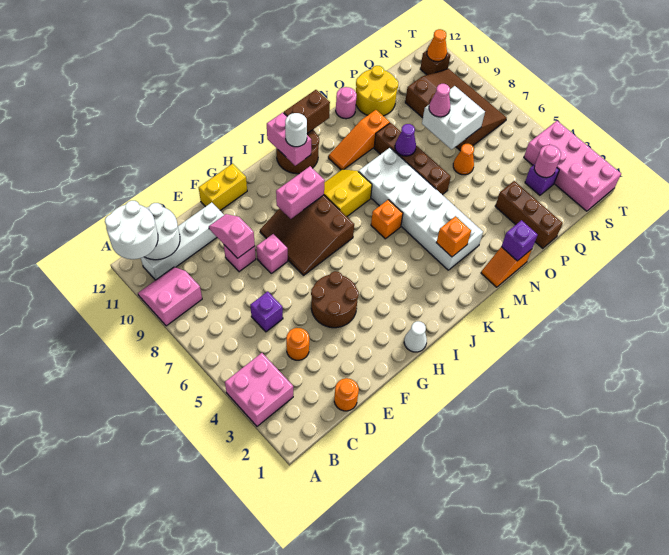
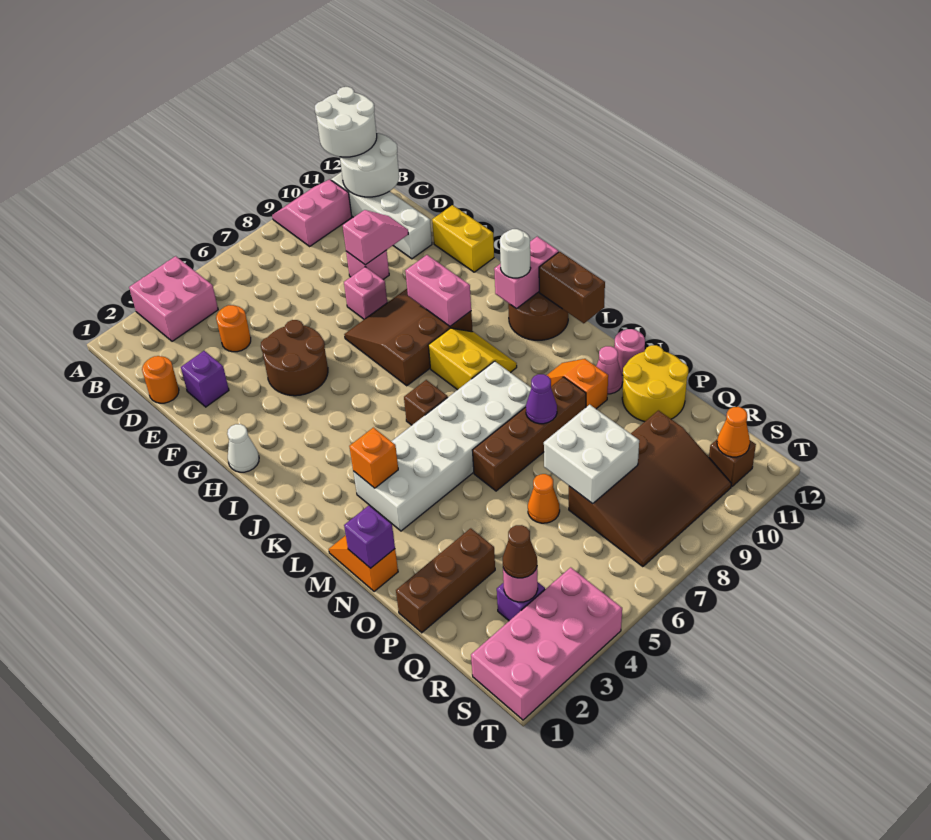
pink 2x2 slope [138,267,202,326] -> pink 2x2 slope turned to [272,179,352,246]
purple 1x1 brick [250,291,283,332] -> purple 1x1 brick moved to [181,351,229,407]
orange 1x1 brick [371,200,403,239] -> brown 1x1 brick [404,380,448,425]
orange 1x3 slope [328,110,390,170] -> orange 1x2 slope [547,359,608,409]
pink 1x1 cone [429,84,450,117] -> pink 1x1 cone moved to [596,346,623,394]
none -> brown 1x1 cone [503,525,537,578]

